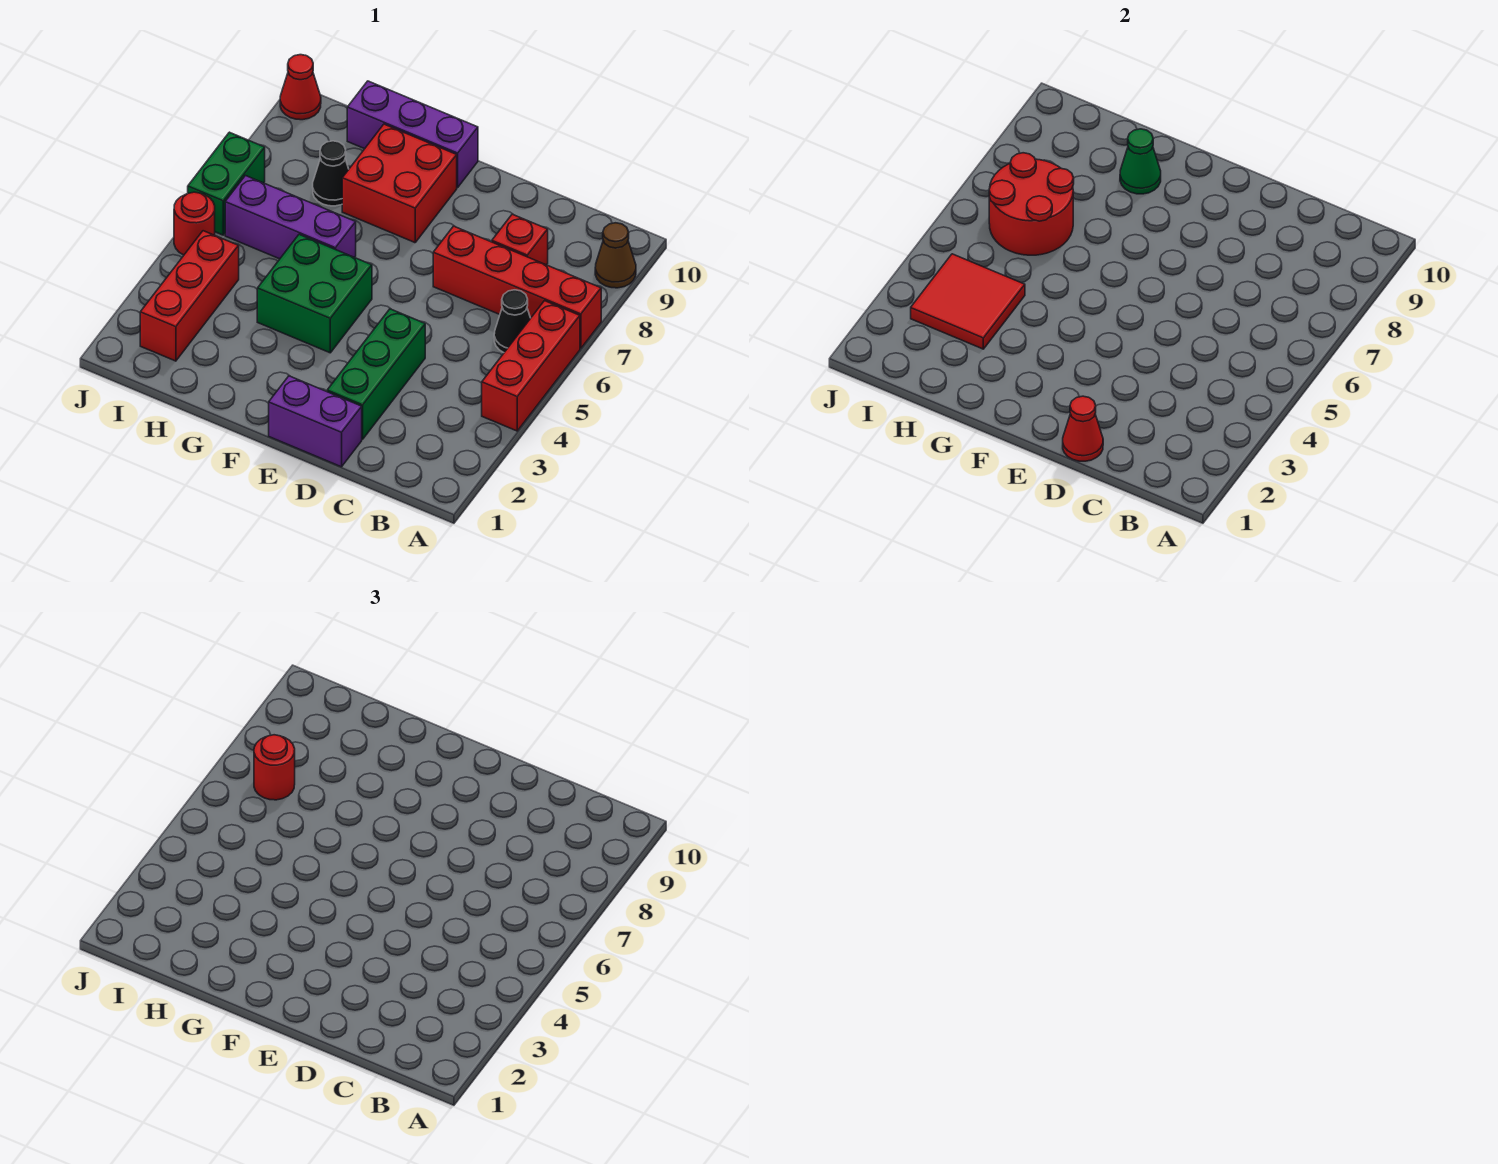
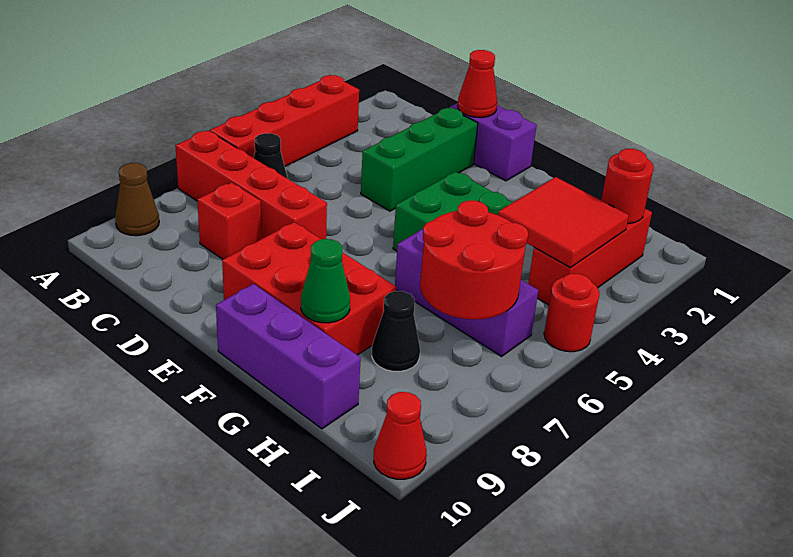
red 1x3 brick [482,301,580,431] -> red 1x4 brick [210,75,359,166]
red 2x2 brick [342,124,457,243] -> red 2x3 brick [222,222,396,355]
red 1x1 round brick [254,735,295,800] -> red 1x1 round brick moved to [601,149,654,224]
green 1x2 brick [188,132,265,235] -> none

